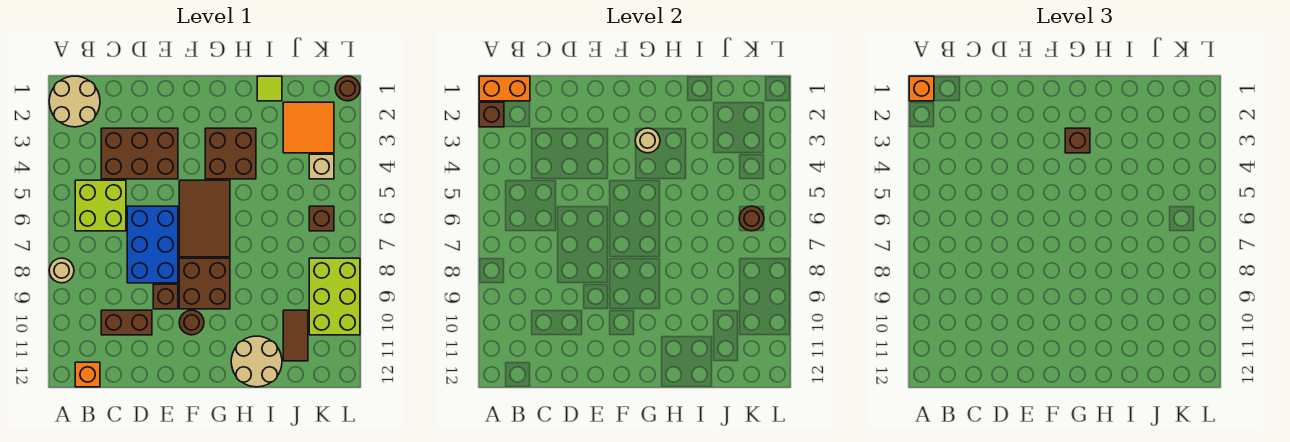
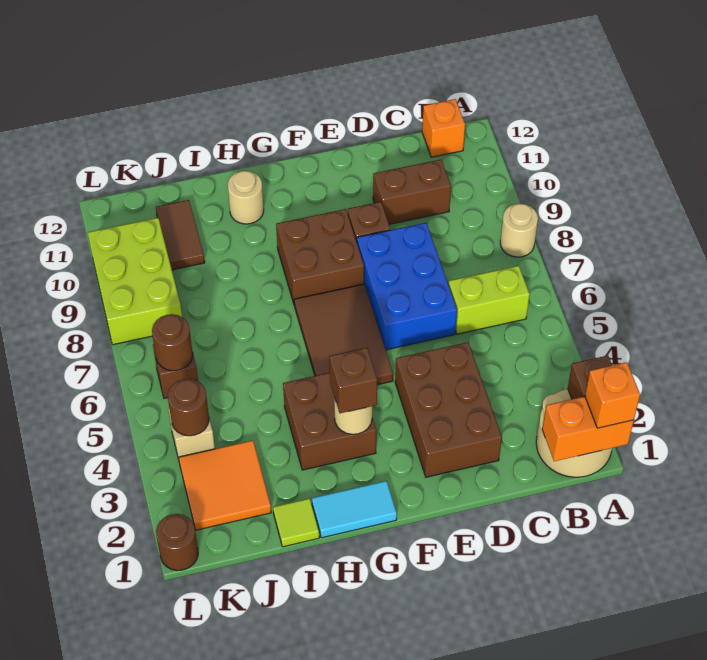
lime 2x2 brick [75,180,126,231] -> lime 1x2 brick [448,266,530,334]
brown 2x3 brick [101,128,178,179] -> brown 2x3 brick turned to [395,342,502,477]
brown 1x1 round brick [179,310,204,335] -> brown 1x1 round brick moved to [168,379,209,436]
none -> cyan 1x2 tile [312,481,397,538]
tan 2x2 round brick [231,336,282,387] -> tan 1x1 round brick [228,171,264,224]

